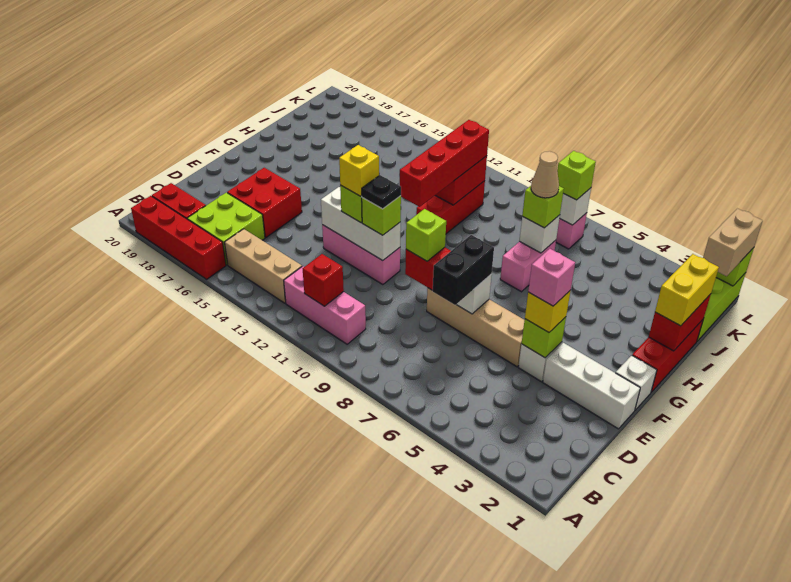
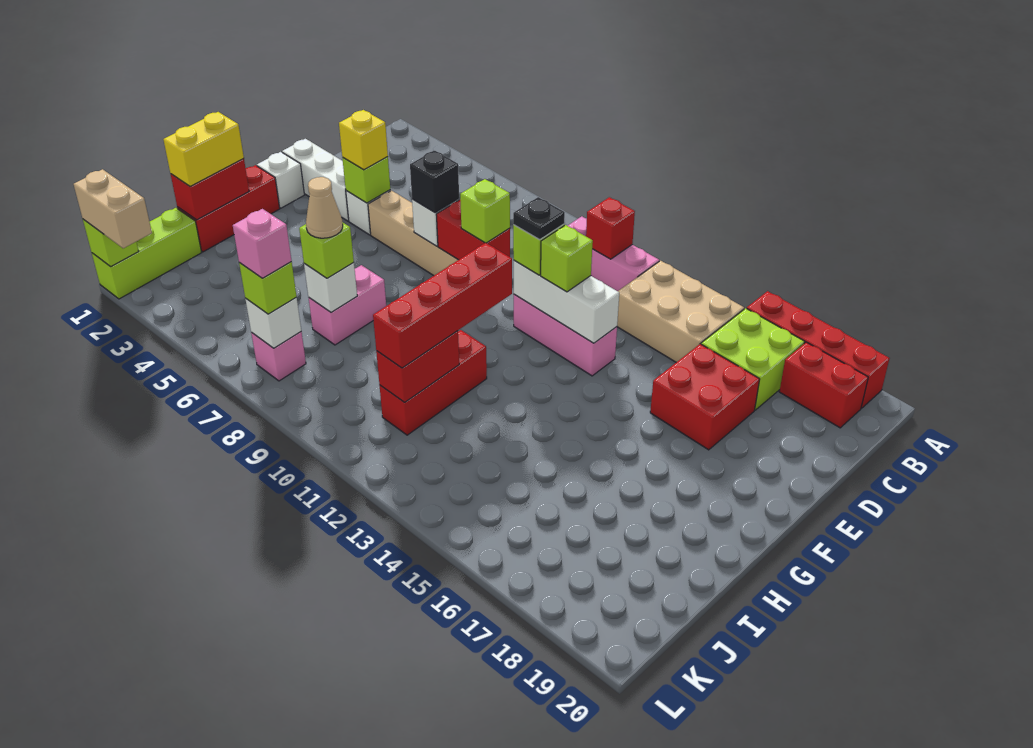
tan 1x3 brick [225,229,302,303] -> tan 2x3 brick [617,261,744,362]
black 1x2 brick [432,235,494,305] -> black 1x1 brick [410,150,459,213]
pink 1x1 brick [528,249,575,306] -> pink 1x1 brick moved to [233,209,292,278]
yellow 1x1 brick [339,145,379,196] -> none
tan 1x2 brick [703,209,763,276] -> tan 1x2 brick turned to [74,169,152,248]

